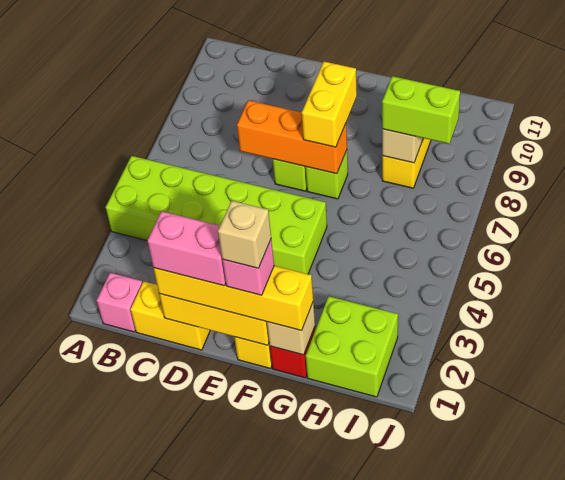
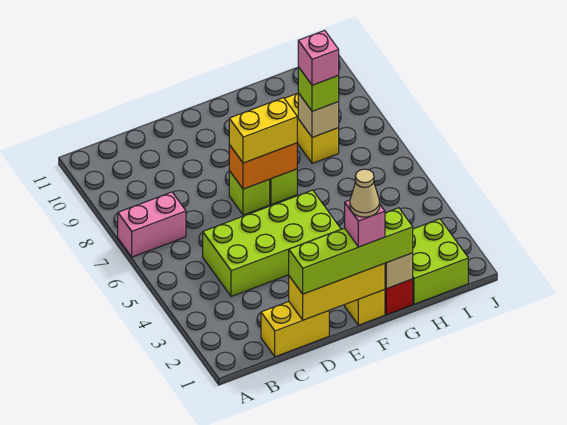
lime 2x6 brick [106,156,327,274] -> lime 2x4 brick [203,190,341,296]
pink 1x1 brick [97,273,142,332] -> pink 1x1 brick moved to [298,30,339,85]
yellow 1x4 brick [153,266,313,331] -> lime 1x4 brick [289,208,413,294]
pink 1x2 brick [147,211,226,286] -> pink 1x2 brick moved to [118,192,186,257]
orange 1x3 brick [237,100,347,174] -> orange 1x2 brick [229,143,297,189]
tan 1x1 brick [218,201,271,268] -> tan 1x1 cone [350,169,380,217]
yellow 1x2 brick [302,62,357,147] -> yellow 1x2 brick turned to [229,98,297,163]
lime 1x2 brick [382,76,460,144] -> lime 1x1 brick [298,67,339,111]

